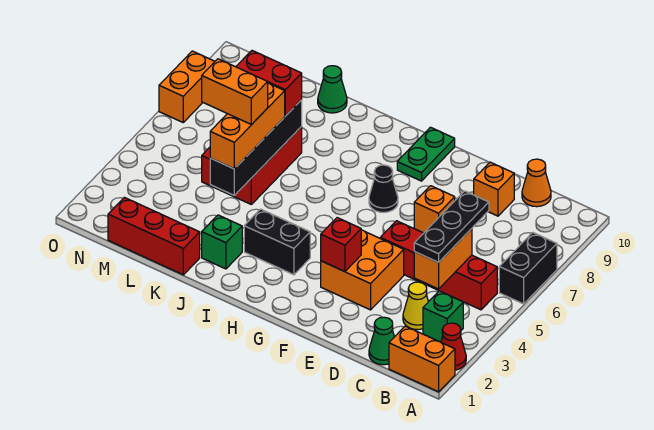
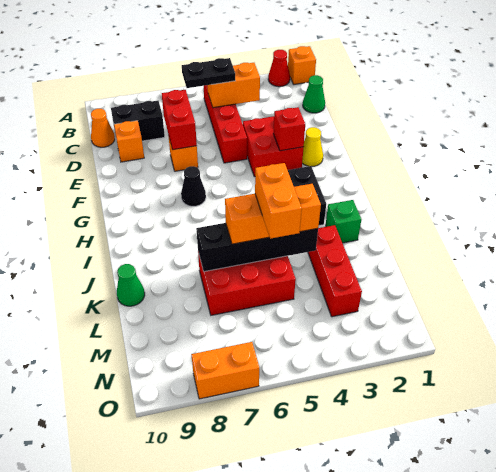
orange 1x2 brick [389,326,455,392] -> orange 1x1 brick [288,46,316,84]
black 1x2 brick [499,232,557,304] -> black 1x2 brick moved to [111,101,165,141]
green 1x1 brick [423,291,463,342] -> none
yellow 1x1 cone [403,282,428,330] -> yellow 1x1 cone moved to [302,127,323,166]
black 1x3 plate [414,191,489,262] -> black 1x2 plate [182,58,235,88]
orange 2x2 brick [321,230,404,310] -> red 2x2 brick [243,116,304,177]
green 1x2 plate [397,127,455,181] -> none
red 1x3 brick [108,197,200,275] -> red 1x3 brick moved to [308,225,362,317]
red 1x2 brick [236,51,302,116] -> red 1x2 brick moved to [162,90,197,150]

